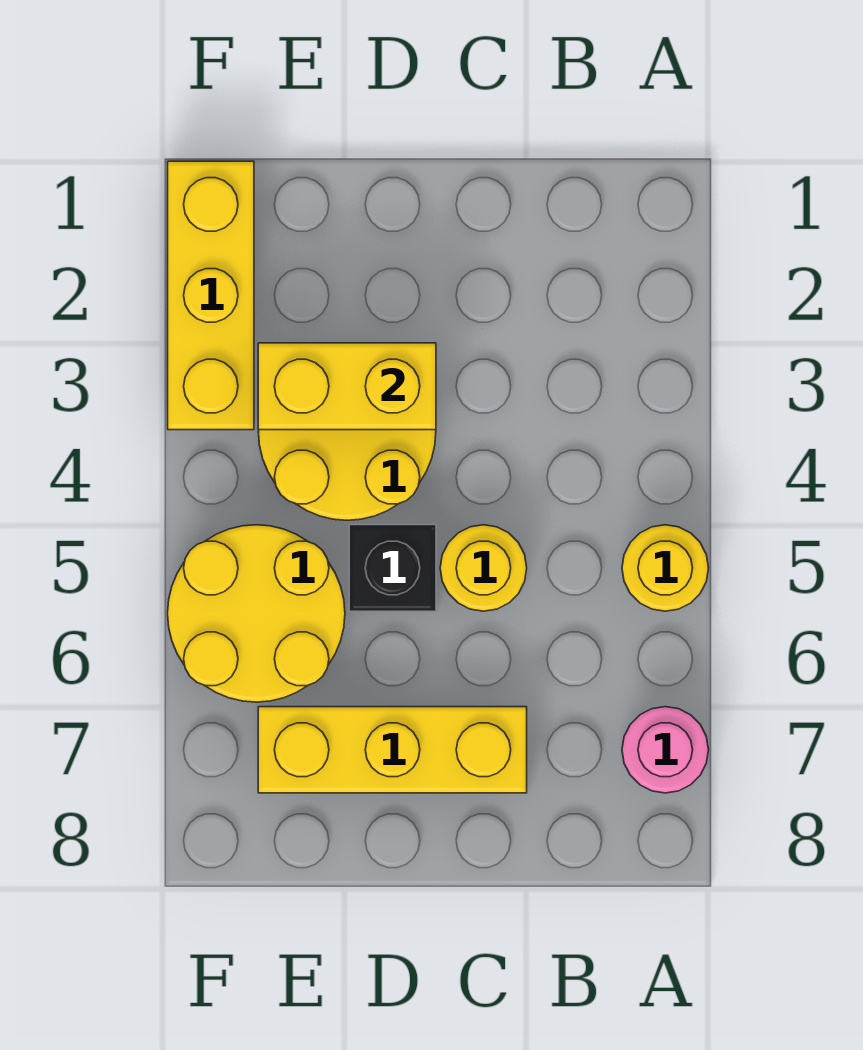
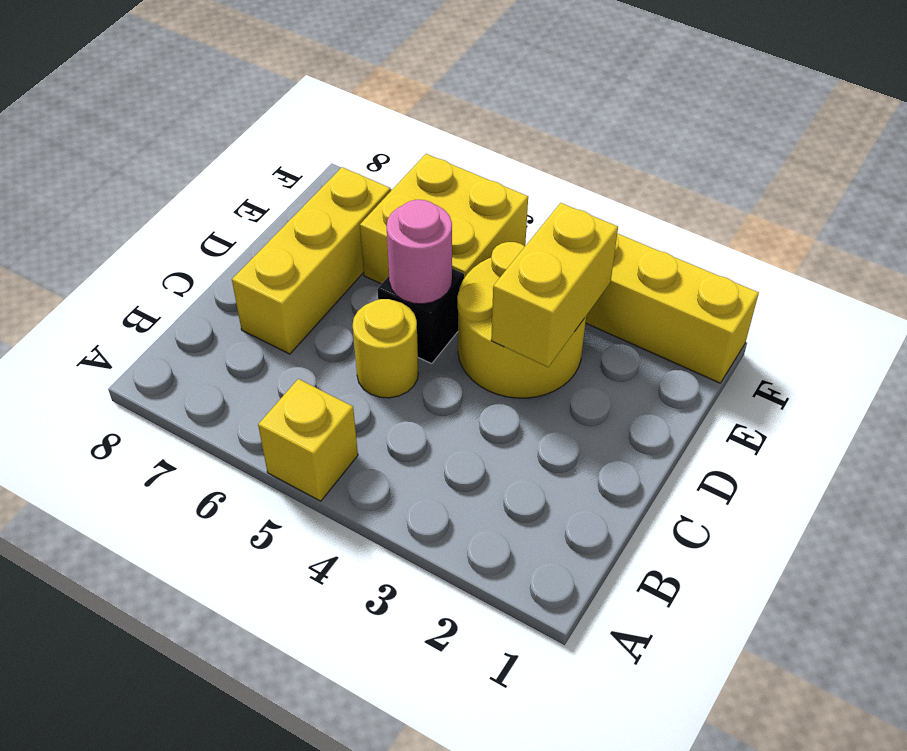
yellow 1x1 round brick [622,525,708,611] -> yellow 1x1 brick [258,379,358,501]
pink 1x1 round brick [622,707,709,793] -> pink 1x1 round brick moved to [387,200,452,304]
yellow 2x2 round brick [168,525,345,702] -> yellow 2x2 brick [360,154,528,284]

